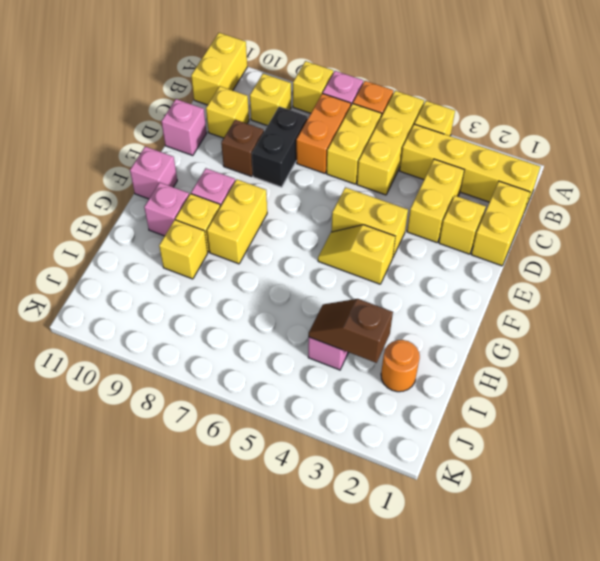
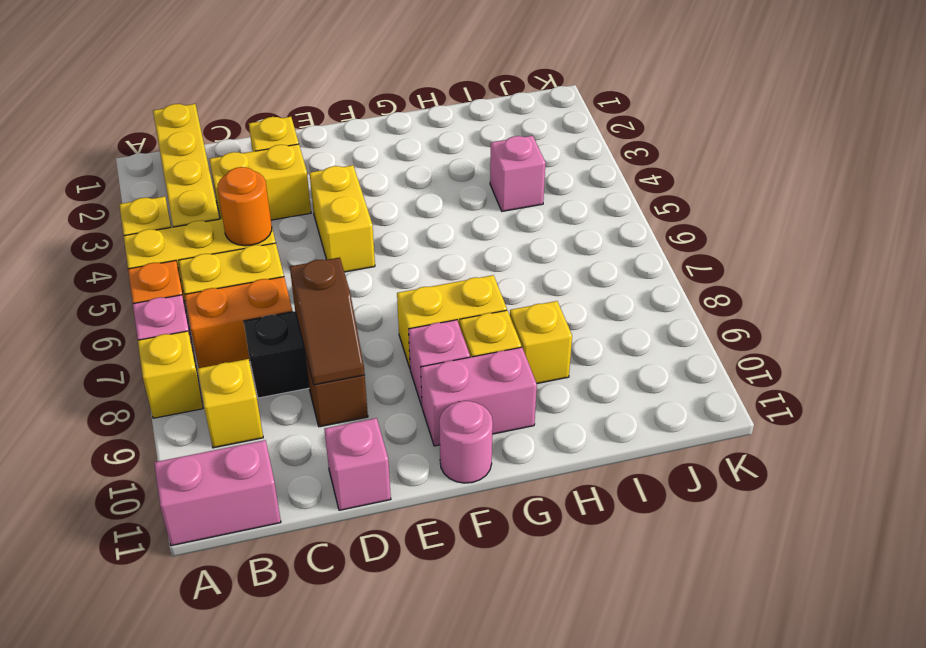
yellow 1x2 brick [191,33,247,105] -> pink 1x2 brick [154,440,281,546]
yellow 1x2 brick [471,181,530,266] -> none
yellow 1x1 brick [206,86,249,138] -> none
yellow 1x2 slope [318,225,395,284] -> none
pink 1x1 brick [130,147,177,199] -> pink 1x1 round brick [439,401,493,483]
pink 1x1 brick [144,182,189,236] -> pink 1x2 brick [421,347,537,446]
orange 1x1 round brick [381,340,420,392] -> orange 1x1 round brick moved to [218,167,272,246]
brown 1x2 slope [309,299,393,363] -> brown 1x2 slope moved to [290,257,365,385]

